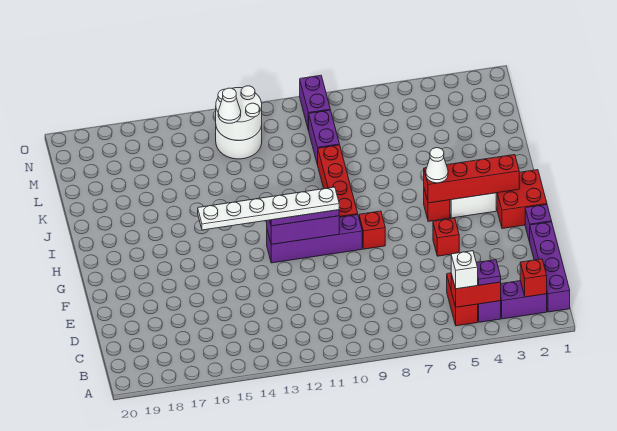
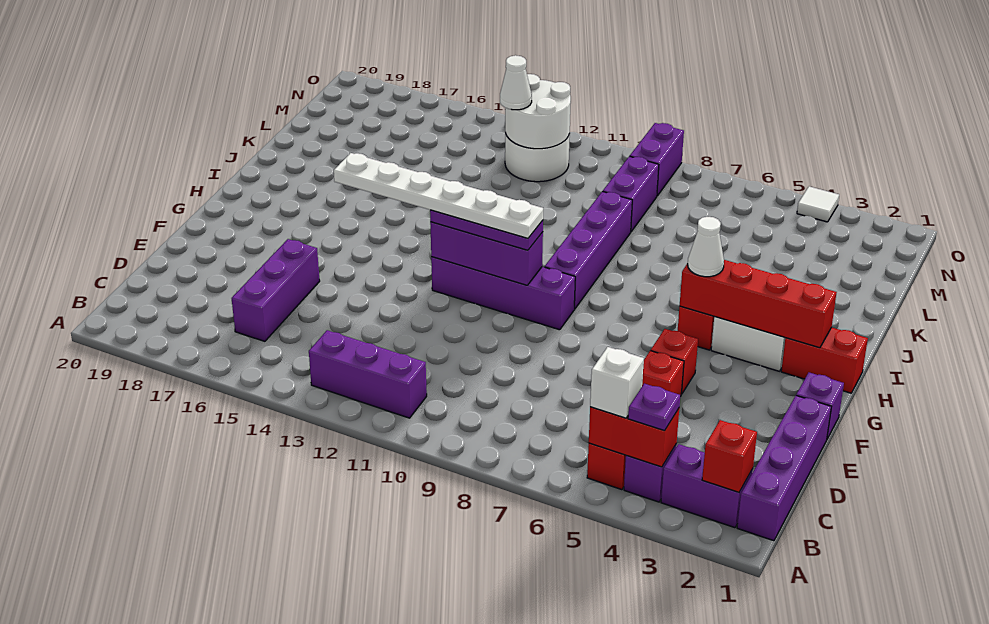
none -> purple 1x3 brick [309,330,427,418]
none -> purple 1x3 brick [232,239,320,341]
red 2x2 brick [496,170,547,229] -> red 1x2 brick [781,327,868,393]
red 1x1 brick [359,211,385,249] -> red 1x1 brick moved to [642,351,684,396]
red 1x4 brick [318,145,358,217] -> purple 1x4 brick [545,191,632,309]
none -> white 1x1 tile [797,186,839,222]

